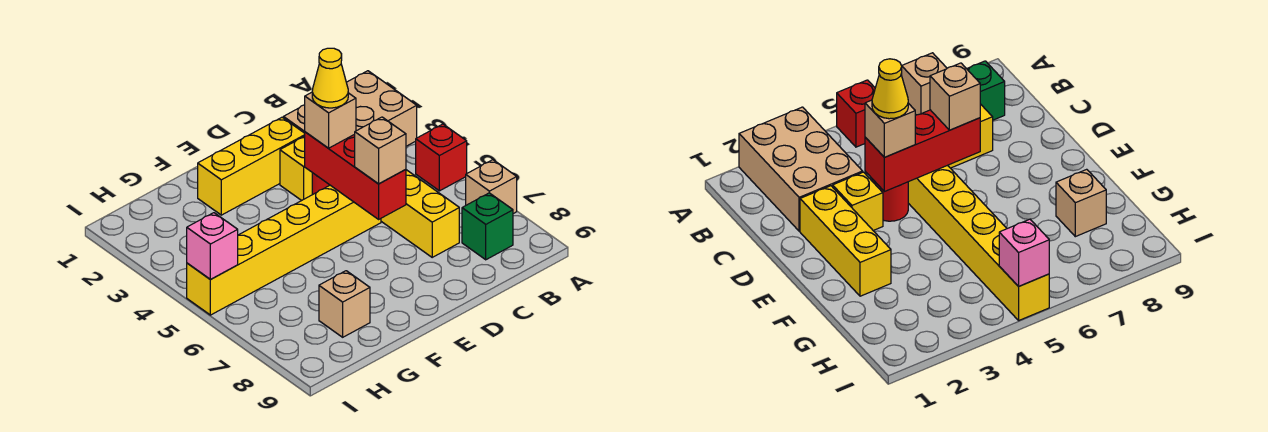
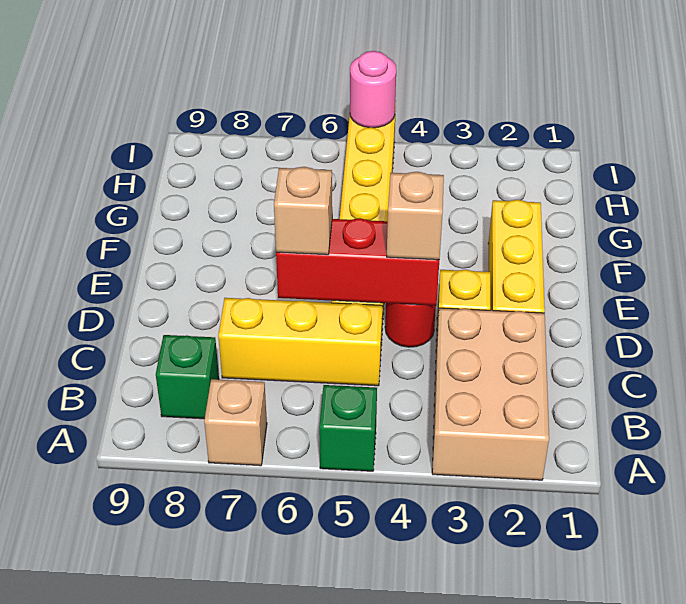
red 1x1 brick [416,124,467,191] -> green 1x1 brick [319,385,377,471]
yellow 1x1 cone [312,48,348,108] -> none
tan 1x1 brick [319,271,370,337] -> none
pink 1x1 brick [187,213,238,280] -> pink 1x1 round brick [350,51,396,128]

